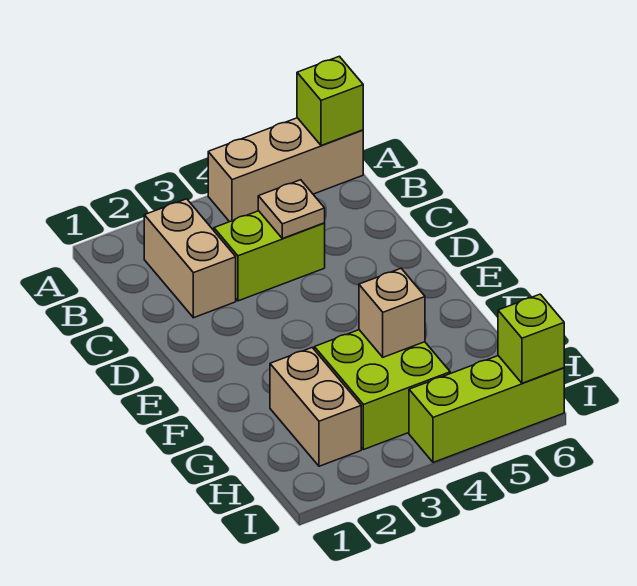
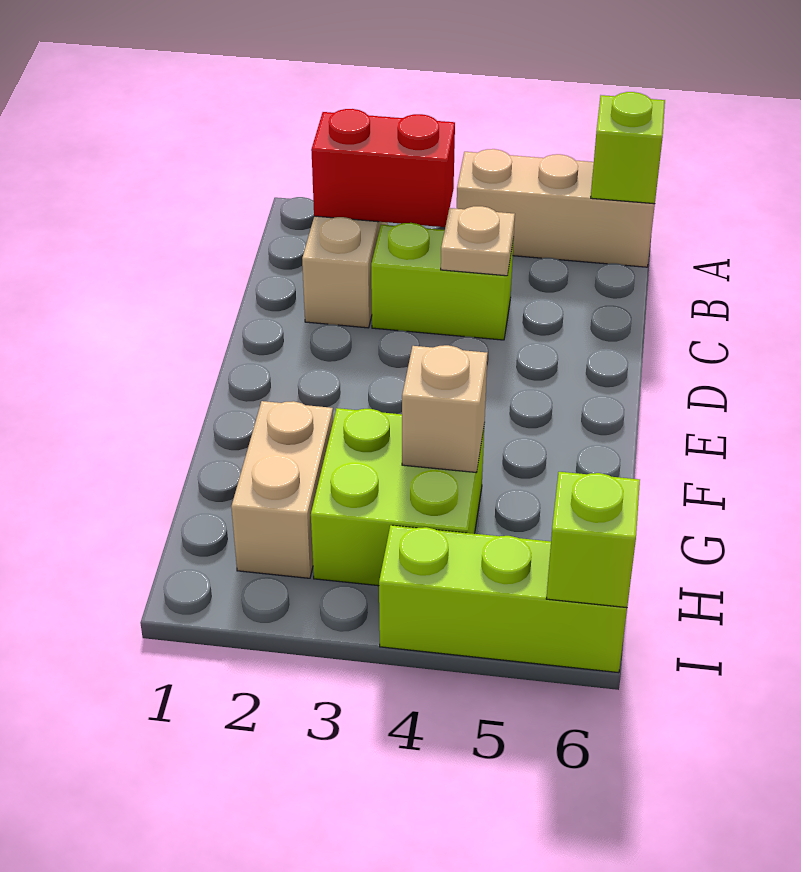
none -> red 1x2 brick [311,109,455,227]

